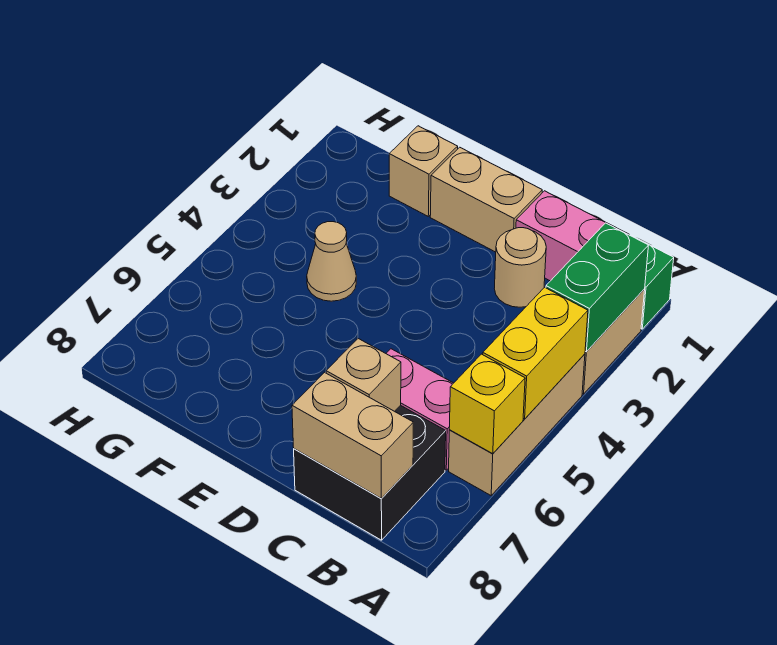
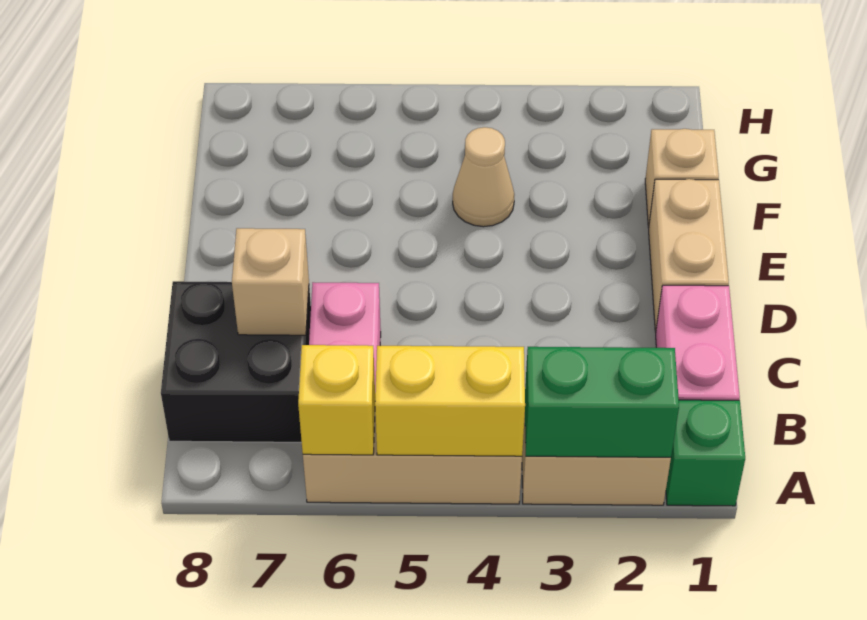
tan 1x2 brick [292,372,413,499] -> none
tan 1x1 round brick [494,228,546,307] -> none

